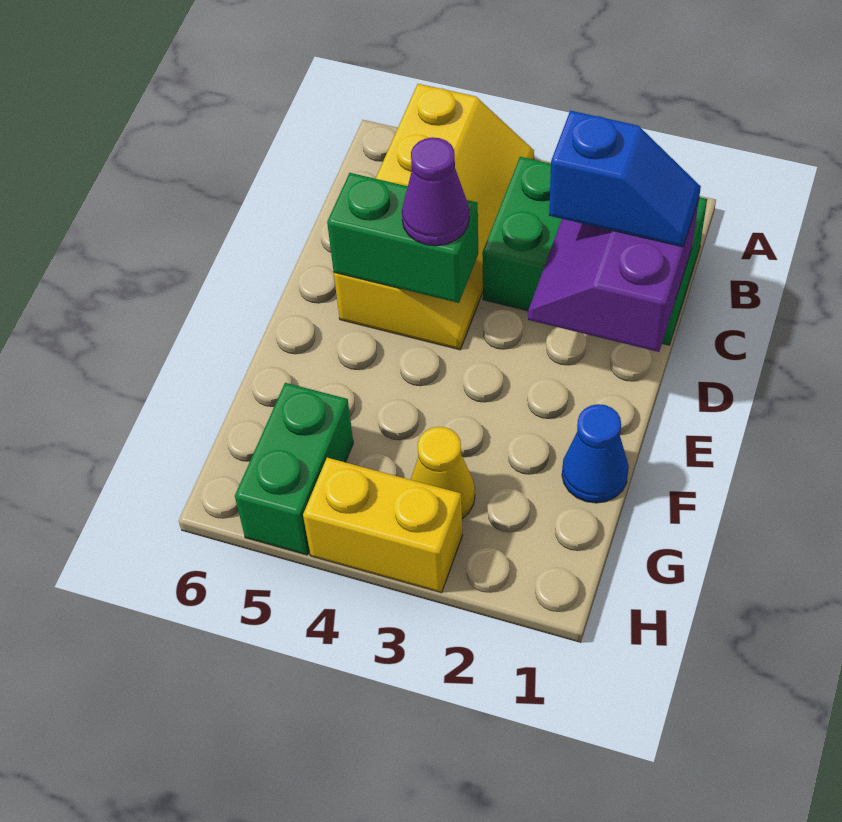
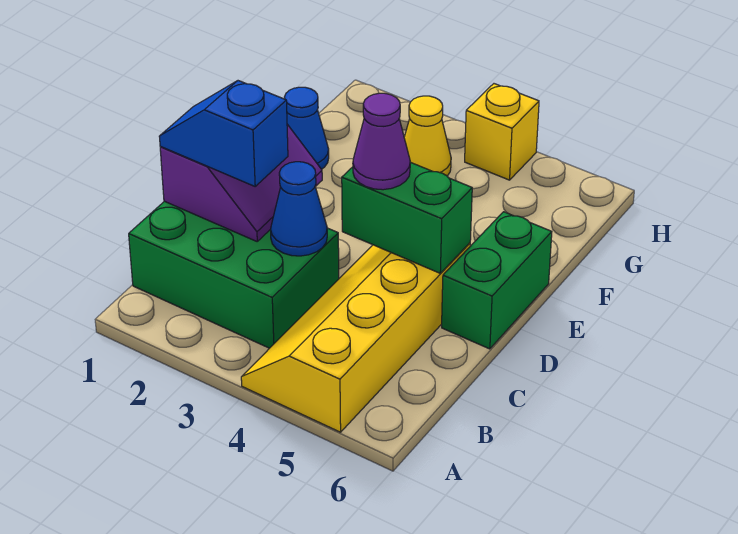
none -> blue 1x1 cone [271,162,327,256]
green 1x2 brick [235,383,353,555] -> green 1x2 brick moved to [442,212,552,349]
yellow 1x2 brick [303,458,463,593] -> yellow 1x1 brick [465,84,539,180]

